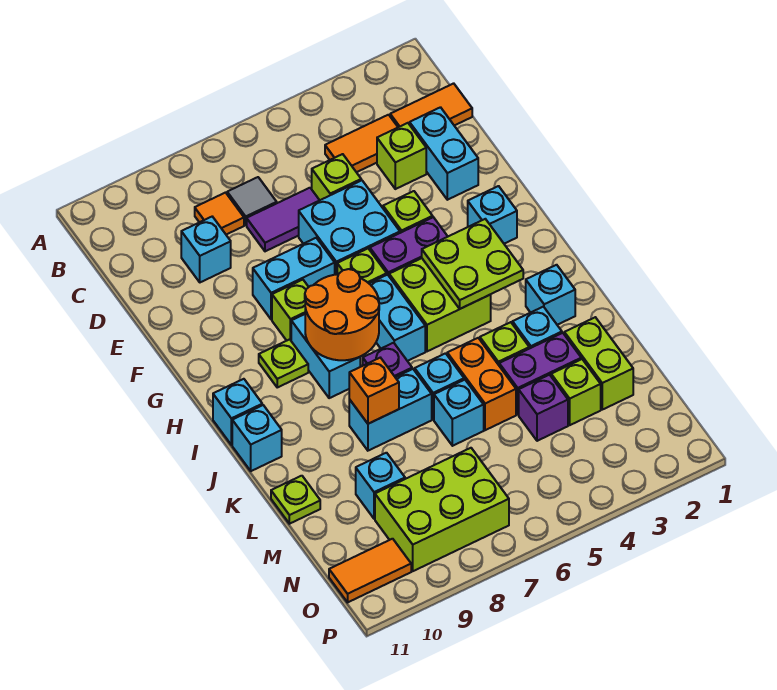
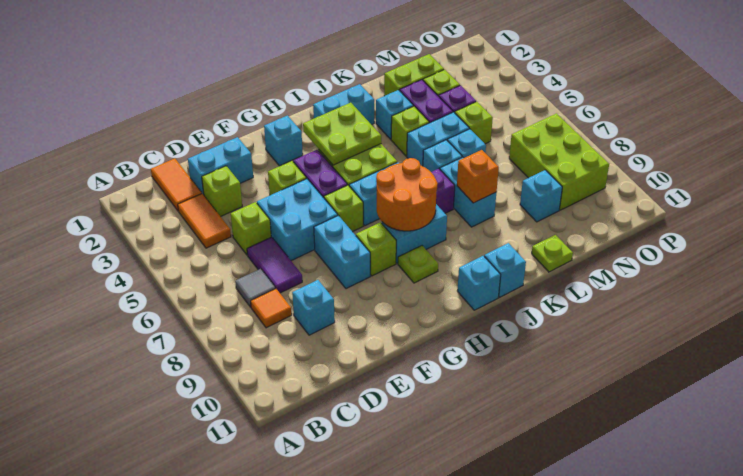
cyan 1x1 brick [526,265,575,325] -> cyan 1x2 brick [313,84,374,125]
orange 1x2 brick [447,338,516,430] -> cyan 1x2 brick [407,112,469,166]
none -> lime 1x1 brick [455,102,493,144]
orange 1x2 tile [329,539,411,602] -> none

